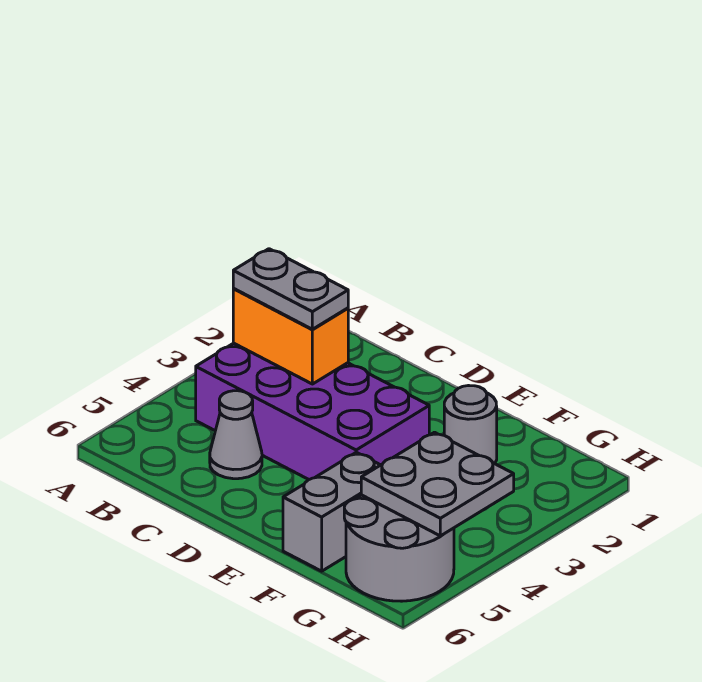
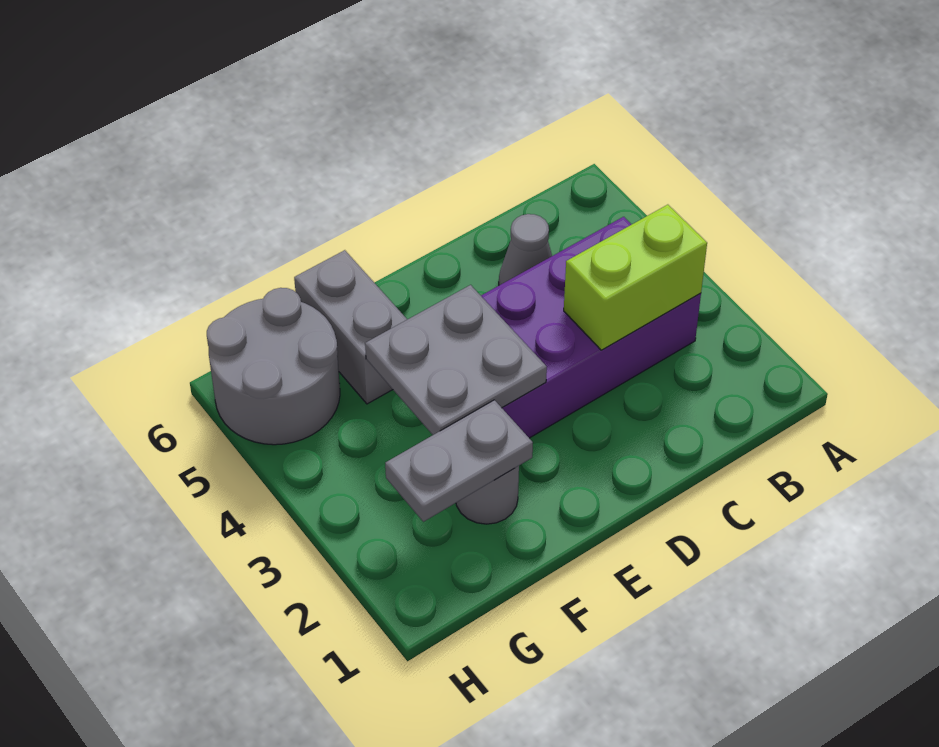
orange 1x2 brick [233,288,348,384] -> lime 1x2 brick [564,205,707,350]
grey 1x2 plate [233,249,348,329] -> grey 1x2 plate moved to [385,400,533,522]
grey 2x2 plate [361,432,514,536] -> grey 2x2 plate moved to [365,285,547,435]

